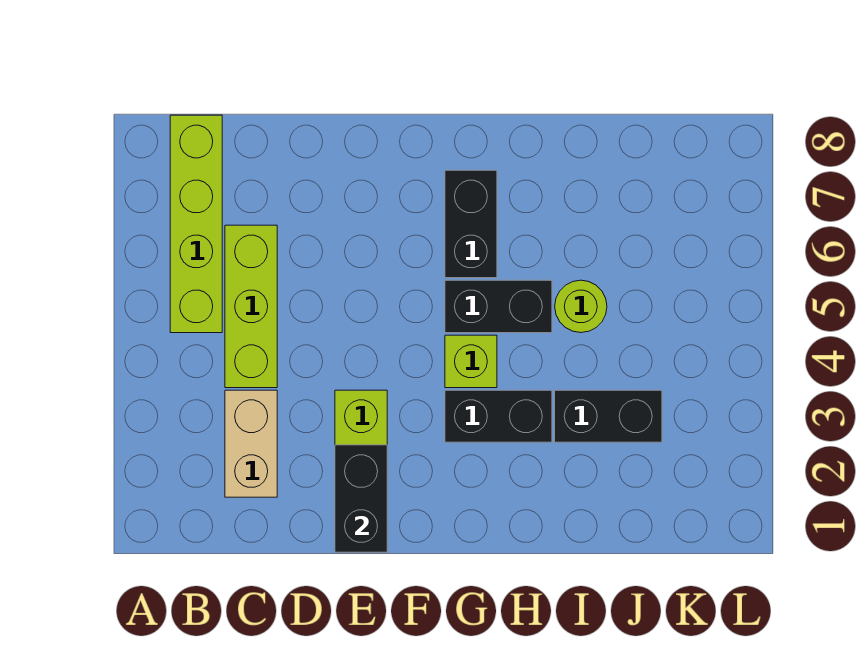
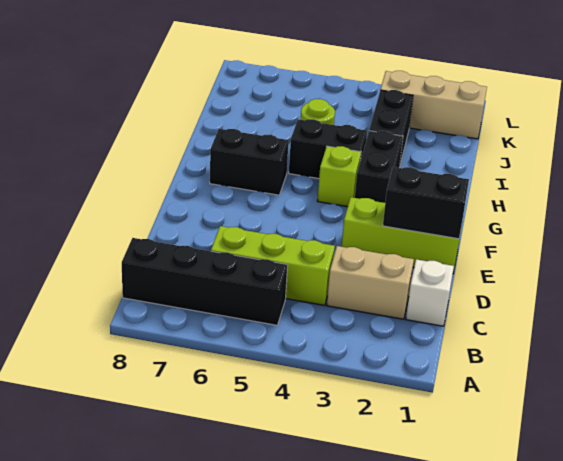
lime 1x4 brick [170,115,222,333] -> black 1x4 brick [122,238,288,325]
none -> white 1x1 brick [406,259,454,326]
black 1x2 brick [445,280,552,333] -> black 1x2 brick turned to [289,119,367,179]
none -> tan 1x3 brick [380,71,487,139]

